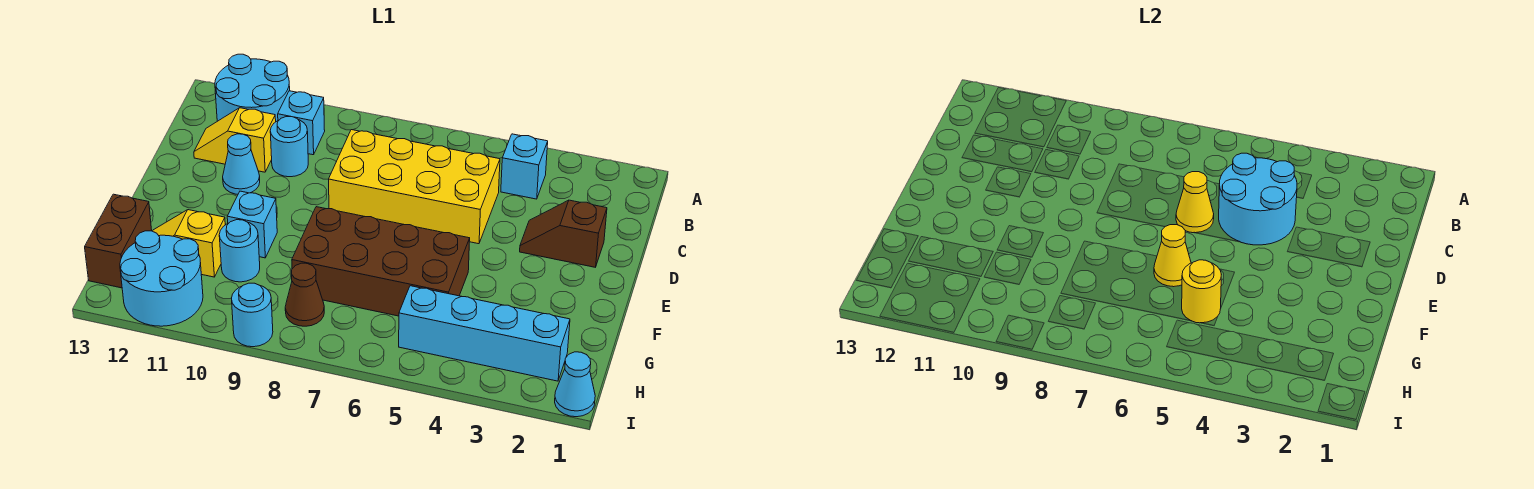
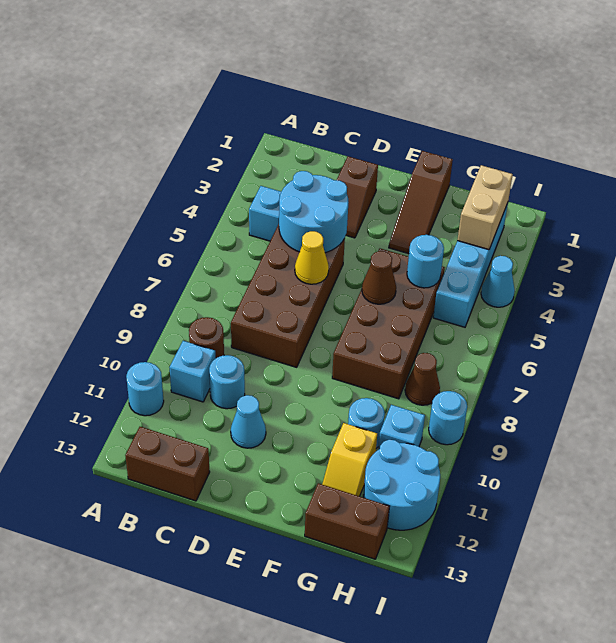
cyan 2x2 round brick [215,54,290,122] -> cyan 1x1 round brick [126,362,164,416]
none -> brown 1x1 round brick [189,317,224,358]
none -> brown 1x2 brick [125,427,210,501]
yellow 2x4 brick [329,130,500,244] -> brown 2x4 brick [231,224,345,367]
yellow 1x2 slope [194,108,276,172] -> none
none -> brown 1x3 slope [389,151,453,254]
yellow 1x1 cone [1154,225,1191,287] -> brown 1x1 cone [362,251,396,304]
cyan 1x1 brick [227,191,277,258] -> cyan 1x1 brick moved to [378,405,425,450]
yellow 1x1 round brick [1182,260,1221,323] -> cyan 1x1 round brick [407,235,444,288]
none -> tan 1x2 brick [457,165,513,250]
cyan 1x1 cone [555,352,595,417] -> cyan 1x1 cone moved to [481,256,515,307]

